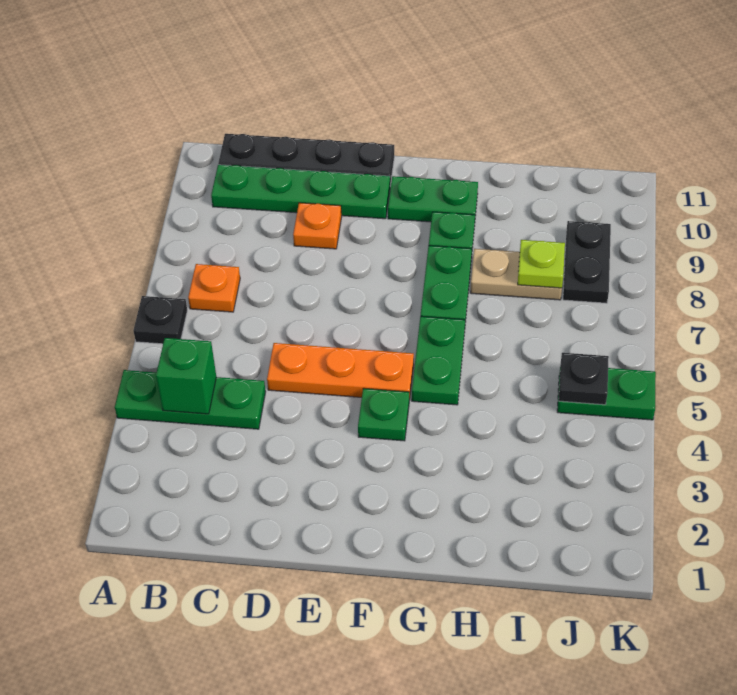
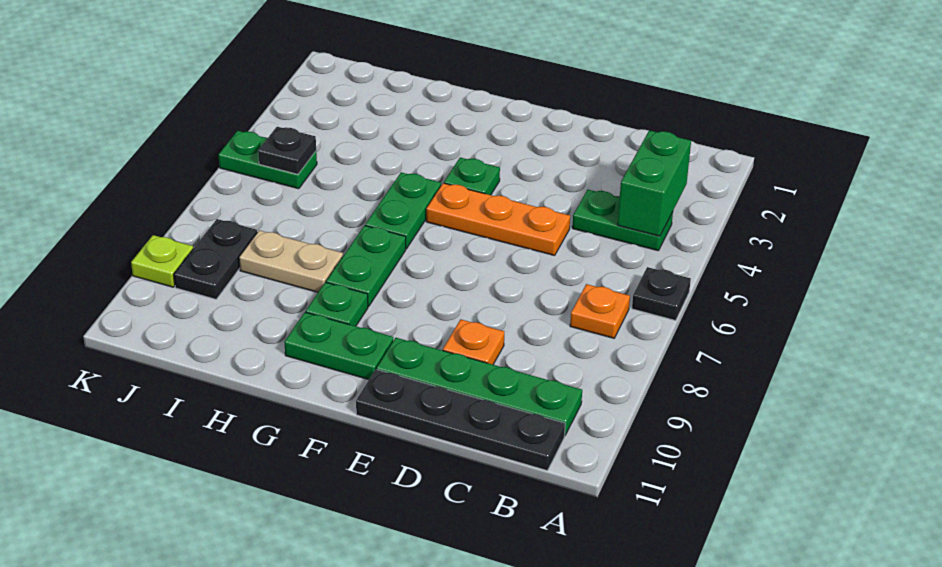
green 1x3 plate [115,370,266,429] -> green 1x2 plate [572,190,673,251]
green 1x1 brick [156,338,216,414] -> green 1x2 brick [617,130,691,236]
lime 1x1 plate [518,240,565,288] -> lime 1x1 plate moved to [131,235,193,287]

